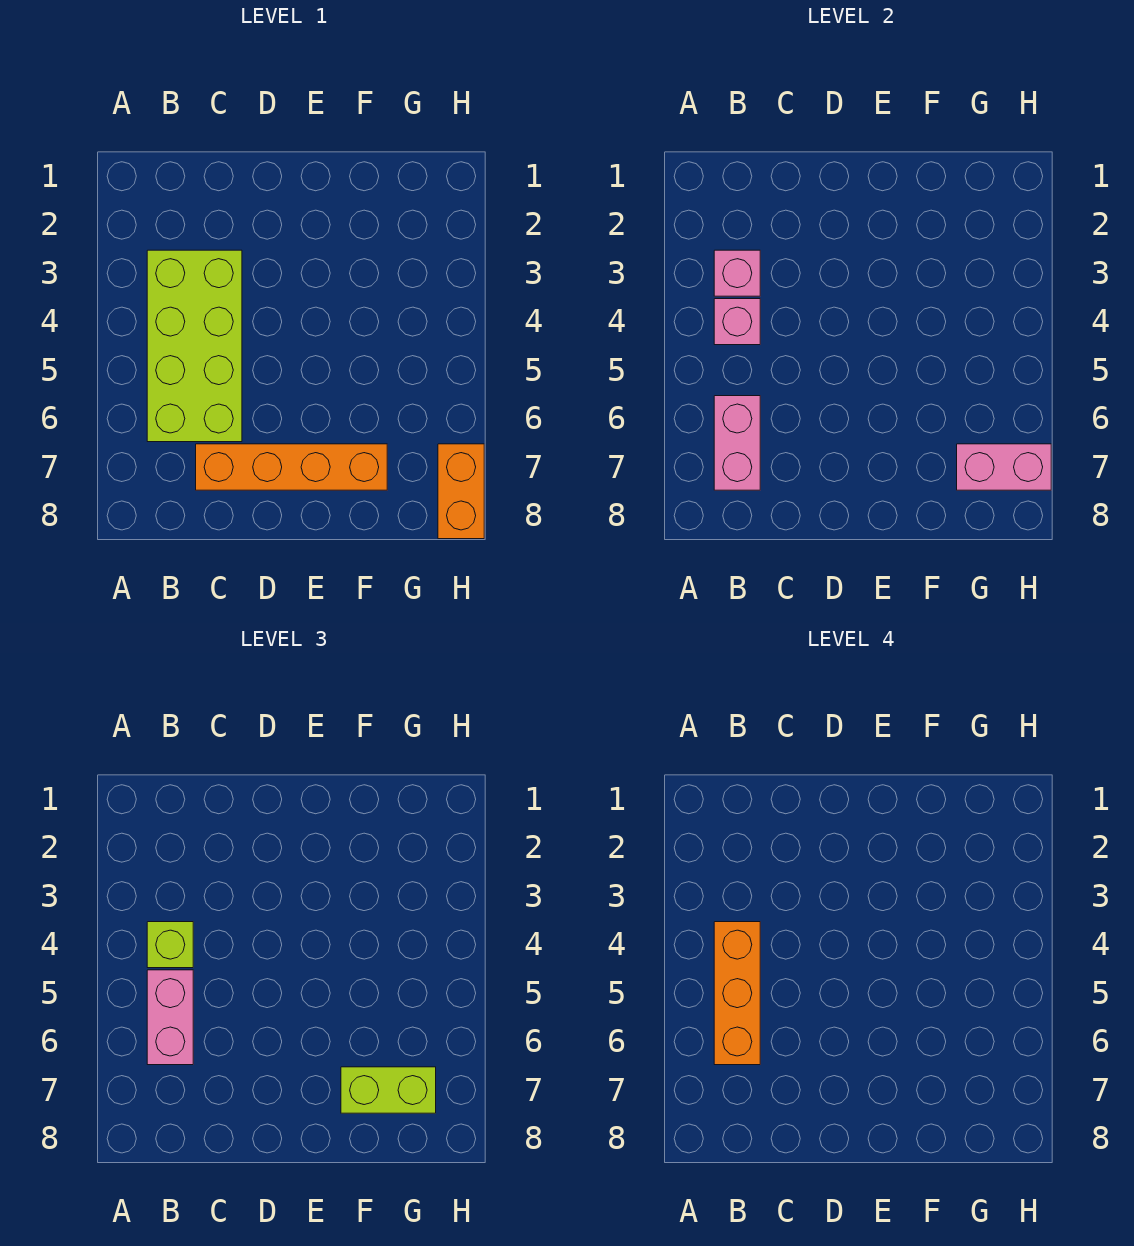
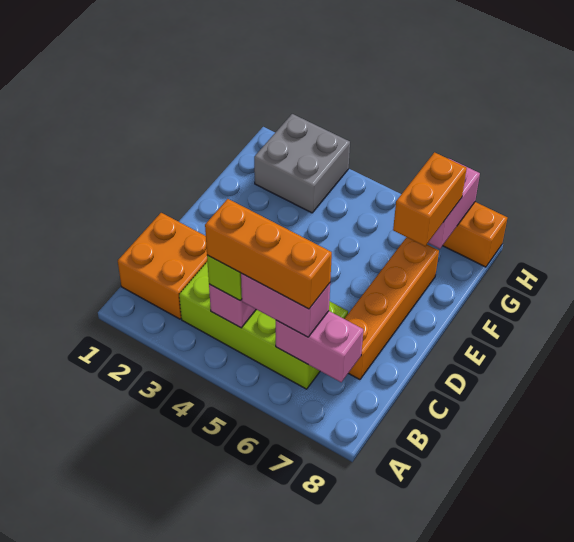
none -> orange 2x2 brick [118,213,207,319]
pink 1x1 brick [714,250,760,296] -> none
lime 1x2 brick [341,1067,436,1113] -> orange 1x2 brick [393,152,467,246]
none -> grey 2x2 brick [254,114,350,213]

